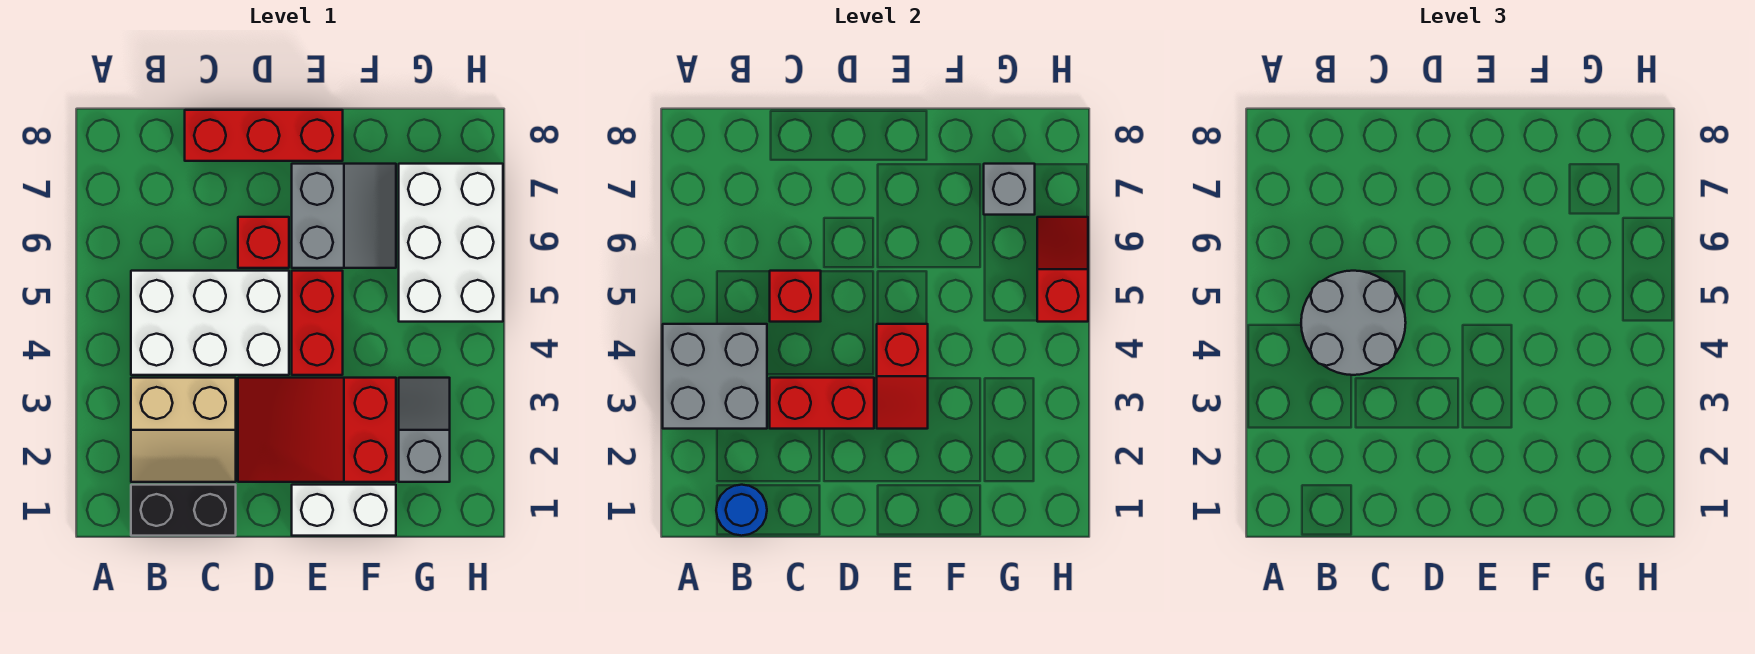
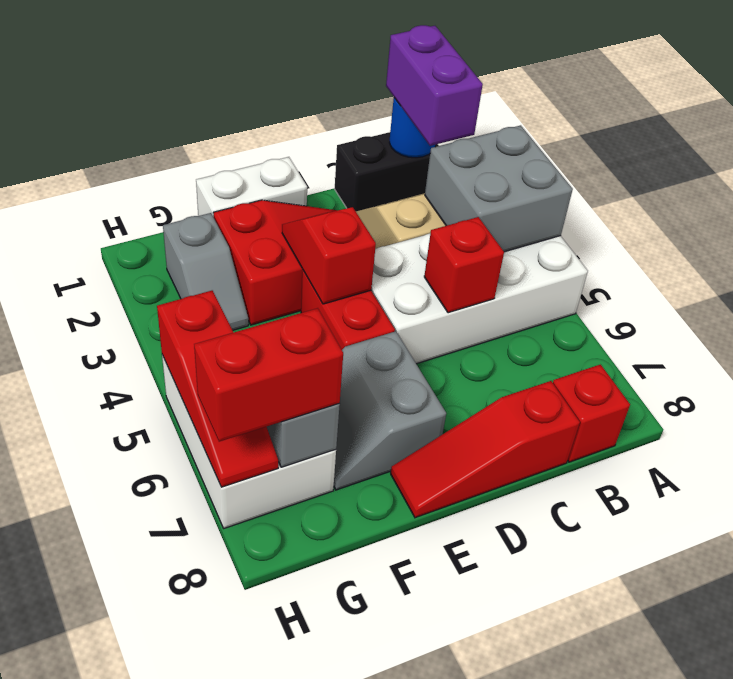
none -> purple 1x2 brick [386,25,483,146]
white 2x3 brick [131,271,289,375] -> white 2x4 brick [371,233,588,364]
grey 2x2 round brick [1301,271,1406,375] -> none
red 1x2 brick [770,378,874,429] -> red 1x2 brick moved to [194,308,343,442]
red 1x3 brick [185,110,343,161] -> red 1x3 slope [391,381,580,518]
red 1x1 brick [238,217,289,268] -> red 1x1 brick moved to [553,365,630,462]
red 1x2 slope [1037,217,1088,322] -> red 1x3 slope [157,291,278,487]

